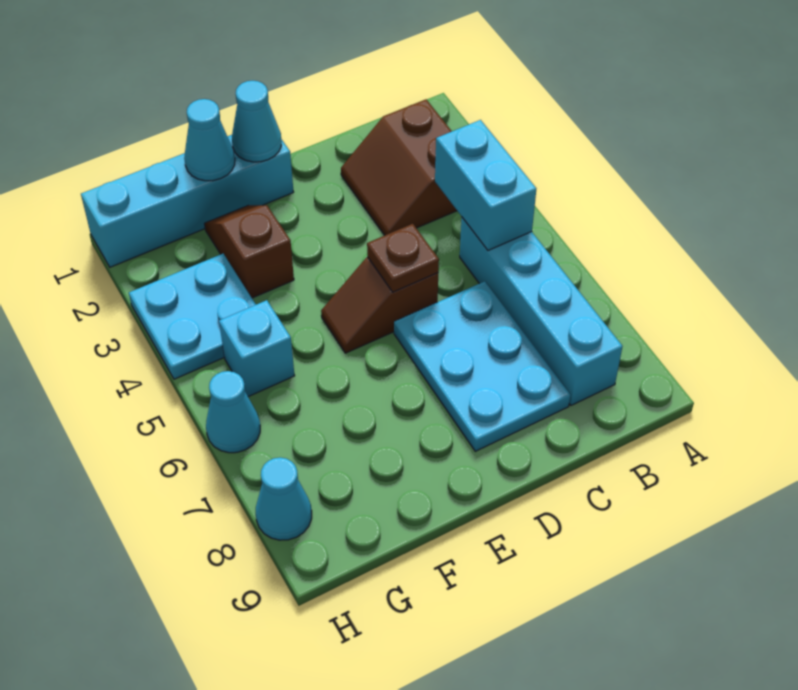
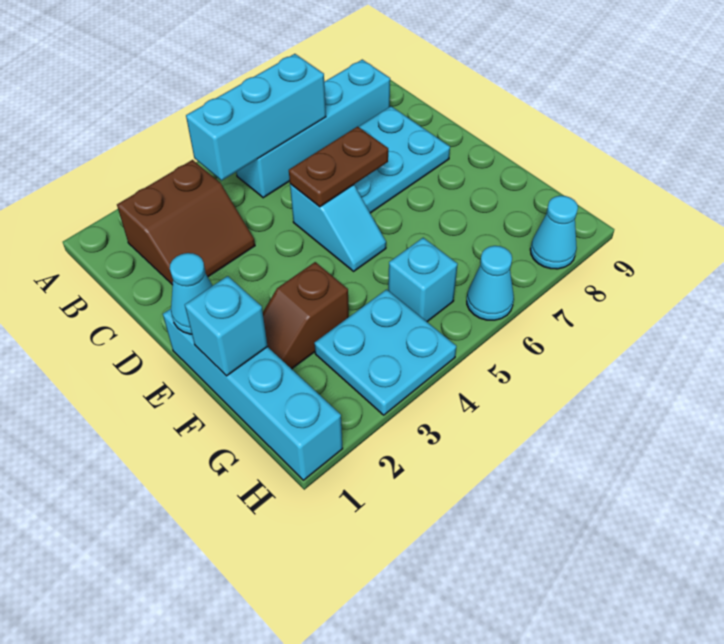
cyan 1x2 brick [435,120,536,250] -> cyan 1x3 brick [186,54,326,181]
brown 1x2 slope [321,257,438,353] -> cyan 1x2 slope [290,184,386,271]
brown 1x1 plate [367,224,439,292] -> brown 1x2 plate [289,126,388,207]
cyan 1x1 cone [184,99,235,181] -> cyan 1x1 brick [185,276,268,376]

